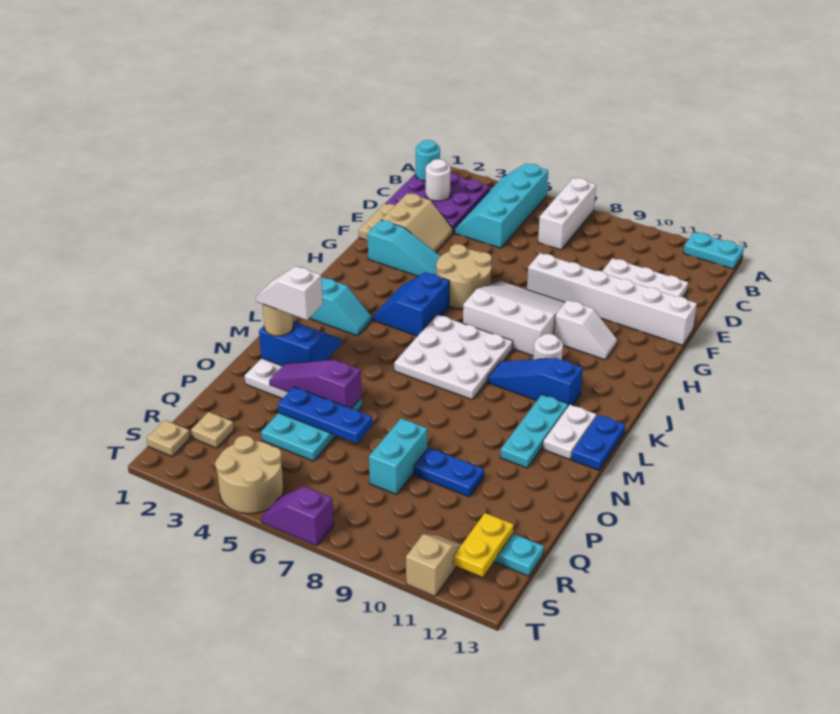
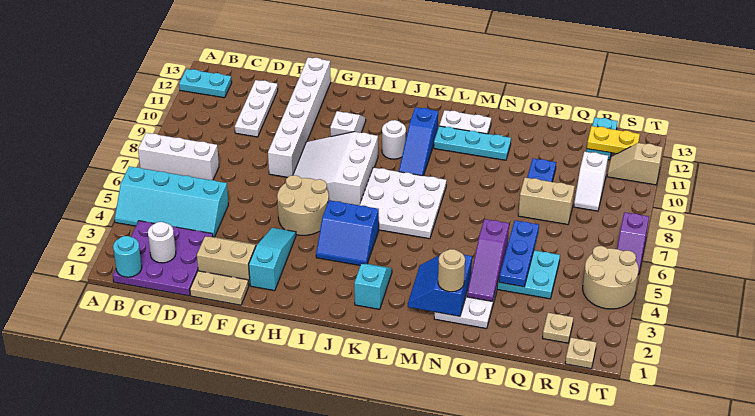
cyan 1x2 plate [684,232,744,269] -> cyan 1x2 plate turned to [179,69,232,98]
blue 1x2 plate [572,415,625,470] -> none
white 1x2 slope [256,266,323,320] -> white 1x2 slope moved to [574,152,608,211]
cyan 1x2 brick [369,418,427,494] -> tan 1x2 brick [518,178,575,225]

